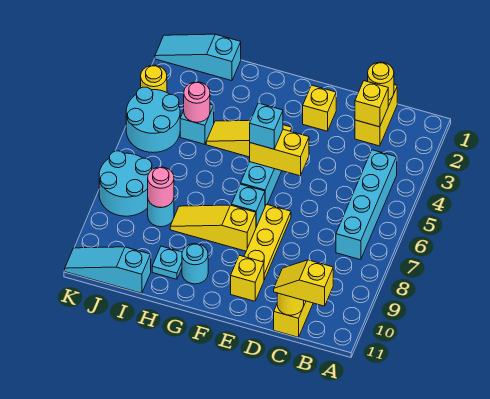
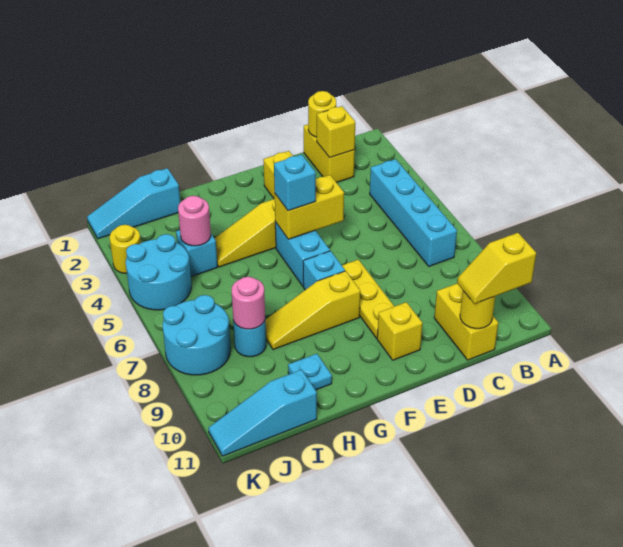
cyan 1x1 round brick [182,244,208,284] -> none

